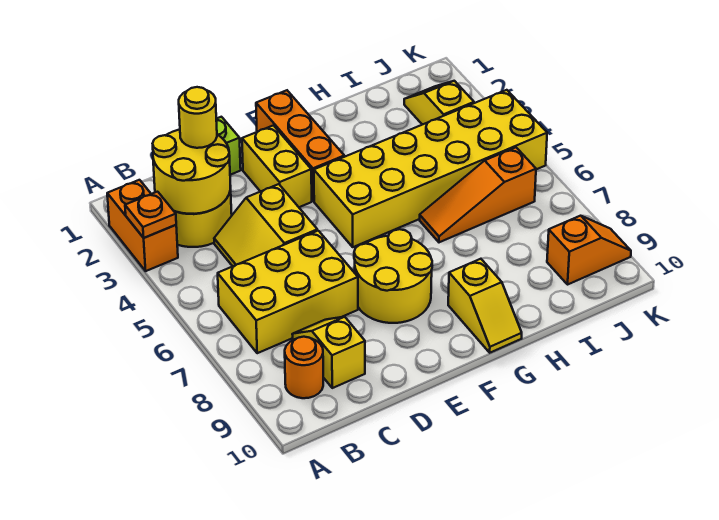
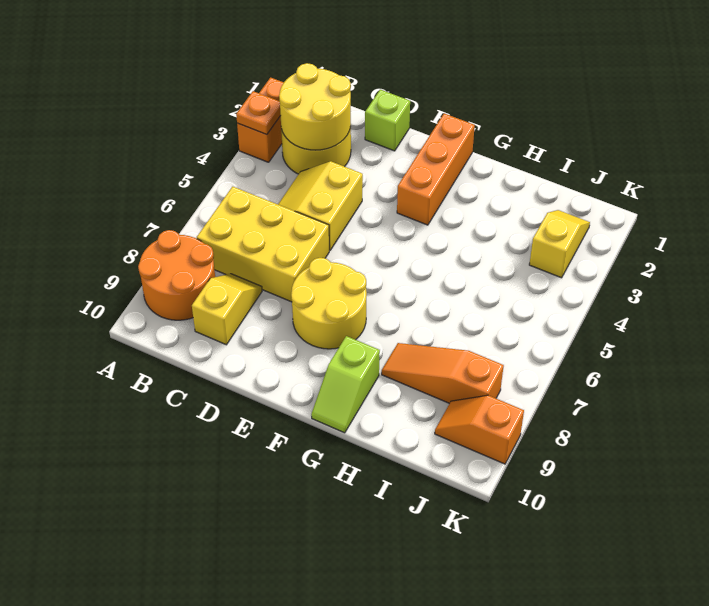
orange 1x1 round brick [285,337,323,398] -> orange 2x2 round brick [138,230,215,320]
yellow 1x1 round brick [179,87,217,148] -> none
yellow 1x2 brick [242,125,312,207] -> none
yellow 2x6 brick [314,90,547,247] -> none
yellow 1x2 slope [448,259,522,353] -> lime 1x2 slope [311,336,380,433]
orange 1x3 slope [420,147,536,242] -> orange 1x3 slope moved to [382,343,504,404]
orange 1x2 slope [547,216,631,284] -> orange 1x2 slope turned to [435,395,524,464]

